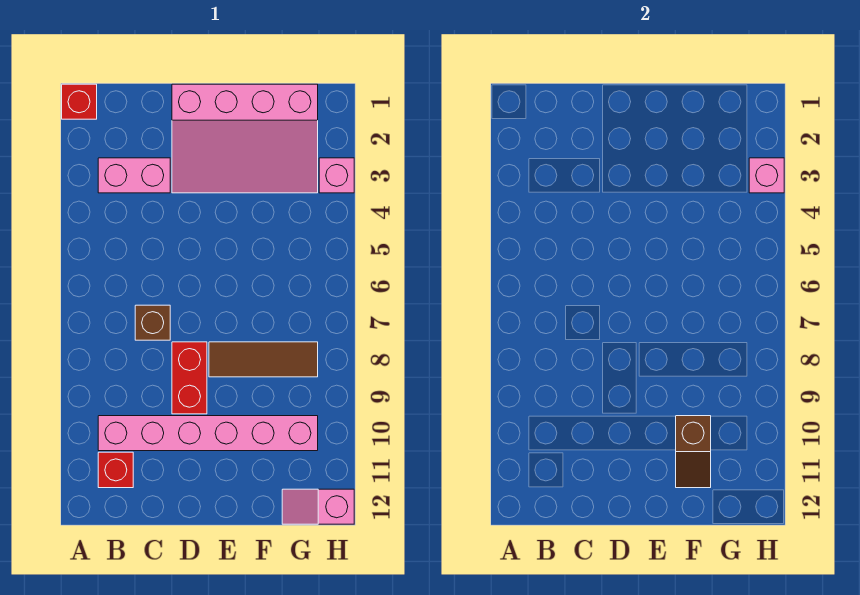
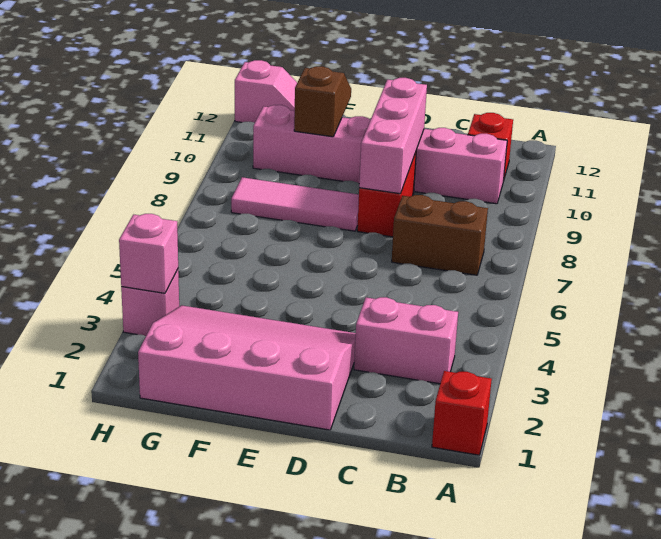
brown 1x1 brick [135,305,170,340] -> brown 1x2 brick [392,195,488,275]
none -> pink 1x3 brick [359,78,427,194]
brown 1x3 tile [209,342,318,377] -> pink 1x3 tile [231,177,359,231]

